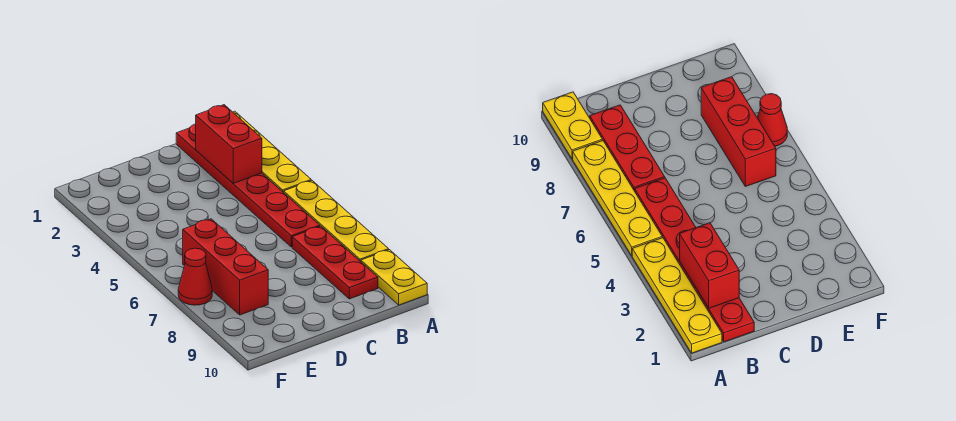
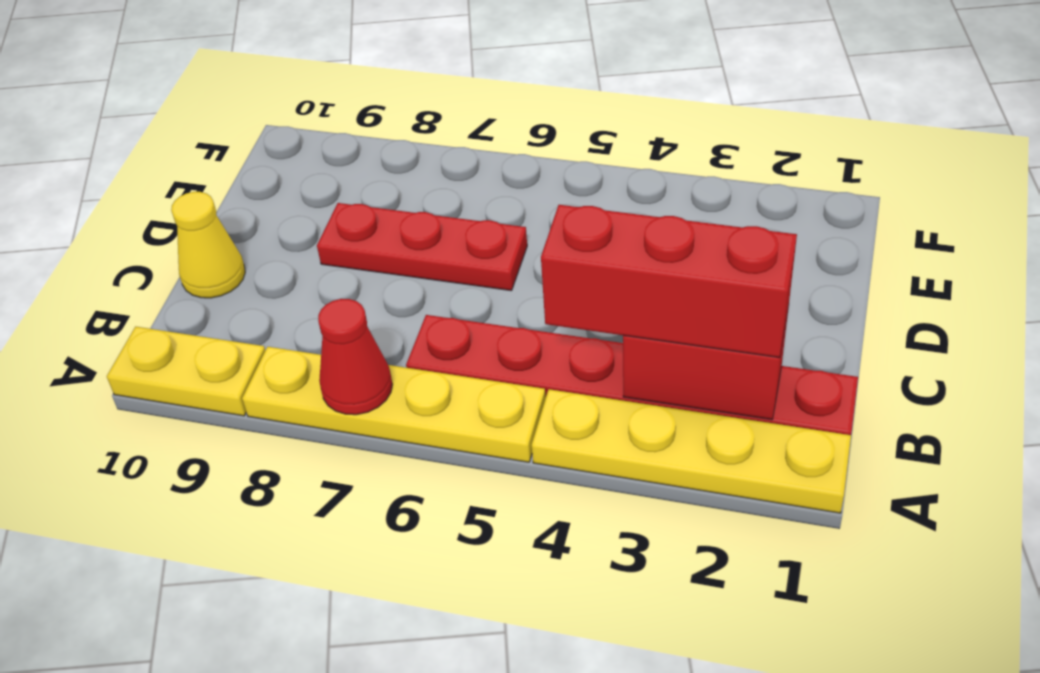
red 1x3 plate [292,226,378,299] -> red 1x3 plate moved to [317,203,527,291]
none -> yellow 1x1 cone [171,192,245,298]
red 1x3 brick [183,219,268,315] -> red 1x3 brick moved to [541,205,797,358]
red 1x1 cone [178,248,212,305] -> red 1x1 cone moved to [318,299,392,415]

